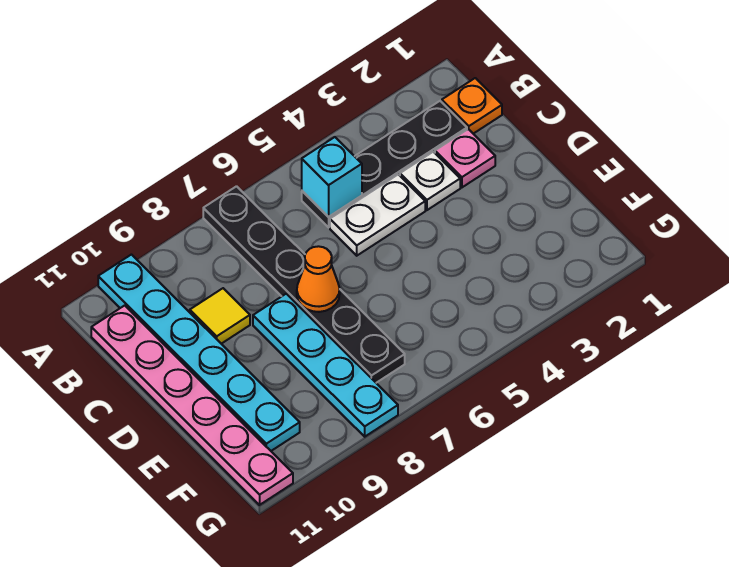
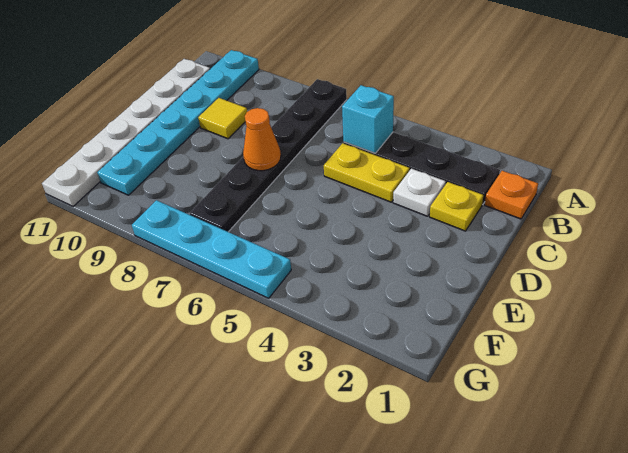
pink 1x6 plate [91,305,293,505] -> white 1x6 plate [42,59,210,206]
pink 1x1 plate [435,129,495,187] -> yellow 1x1 plate [430,182,483,231]
white 1x2 plate [330,174,425,256] -> yellow 1x2 plate [324,143,410,202]
cyan 1x4 plate [253,294,398,437] -> cyan 1x4 plate turned to [132,200,291,298]

